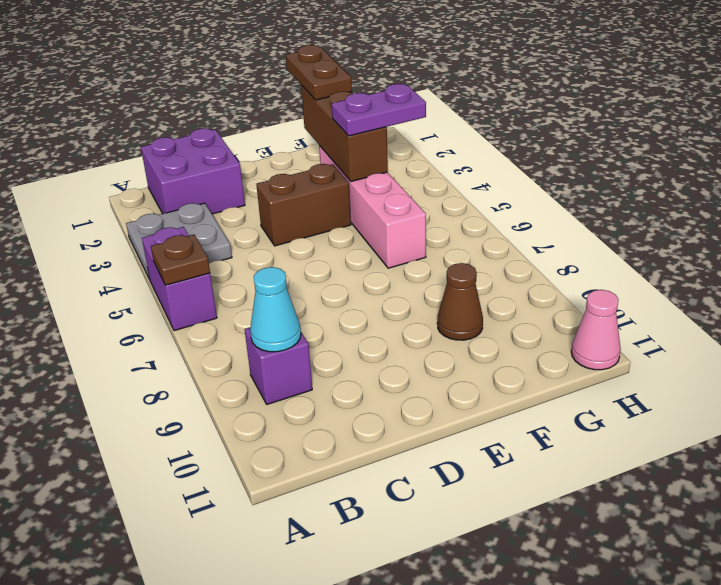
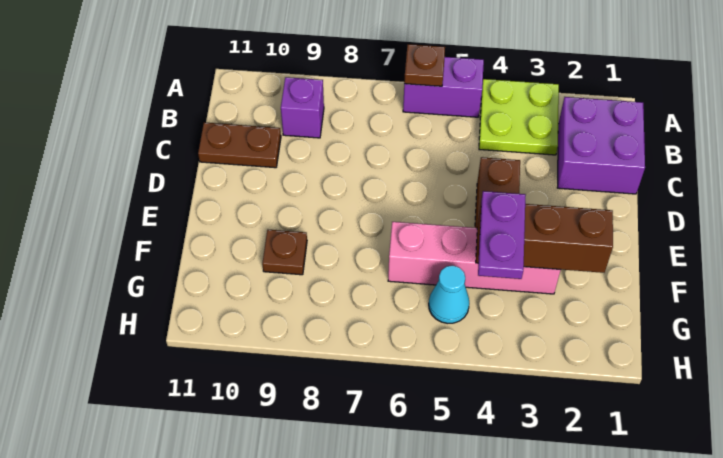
grey 2x2 plate [126,203,232,279] -> lime 2x2 plate [479,79,559,155]
cyan 1x1 cone [250,267,301,352] -> cyan 1x1 cone moved to [429,266,469,323]
brown 1x2 plate [286,45,352,100] -> brown 1x2 plate moved to [198,122,281,168]
brown 1x1 cone [437,263,483,340] -> brown 1x1 plate [262,230,307,275]
pink 1x1 cone [571,290,621,370] -> none

